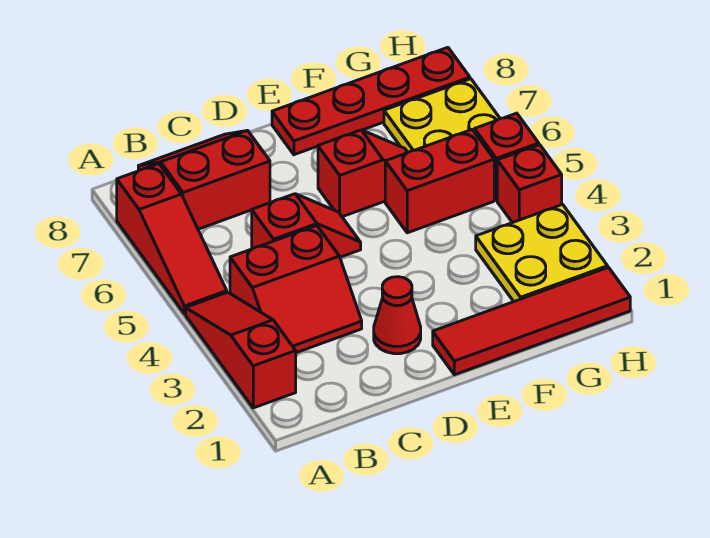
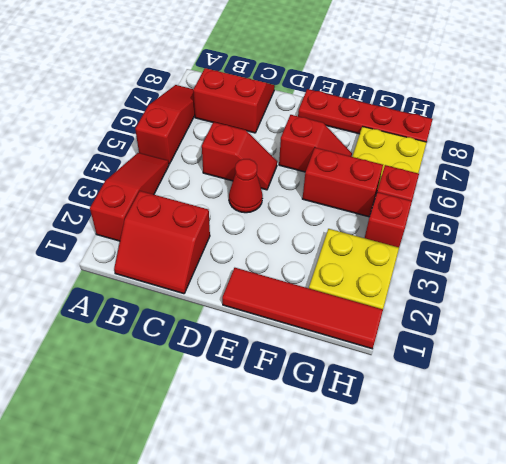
red 1x3 slope [117,164,227,314] -> red 1x3 slope turned to [135,85,195,164]
red 2x2 slope [230,226,362,353] -> red 2x2 slope moved to [114,191,210,294]
red 1x1 cone [374,277,421,354] -> red 1x1 cone moved to [229,159,263,213]

